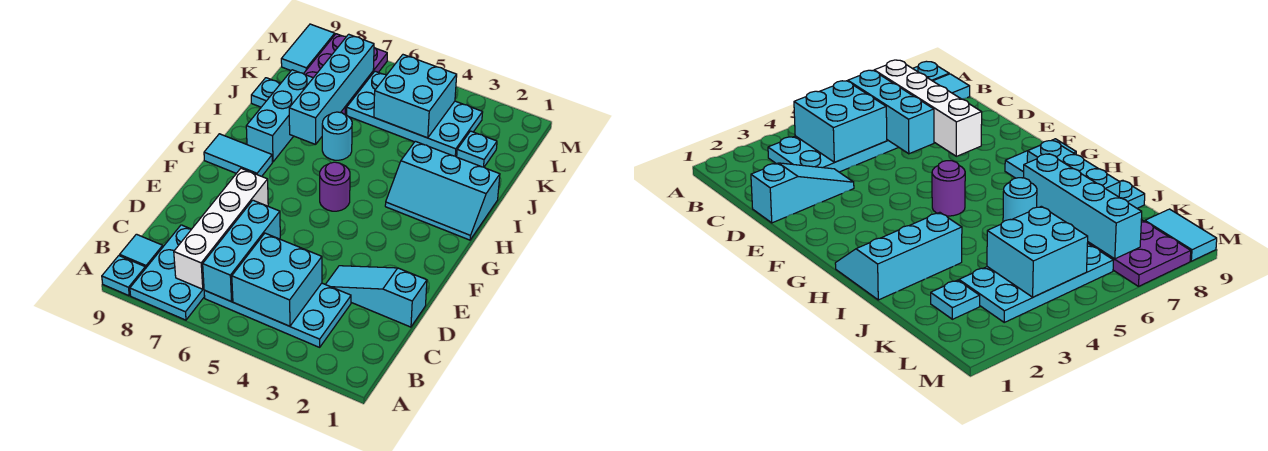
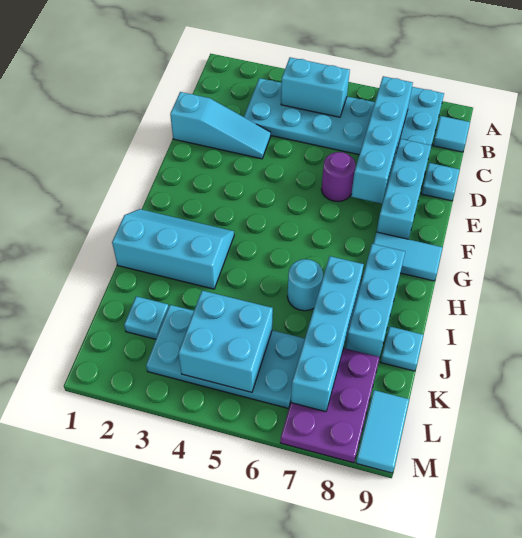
cyan 1x1 plate [102,256,145,296] -> cyan 1x1 plate moved to [422,163,460,201]
cyan 2x2 brick [232,233,322,326] -> cyan 1x2 brick [281,57,350,117]
cyan 1x3 brick [203,200,280,301] -> cyan 1x3 brick moved to [377,139,431,239]
white 1x4 brick [174,168,268,289] -> cyan 1x4 brick [351,76,413,204]
purple 1x1 round brick [320,162,350,211] -> purple 1x1 round brick moved to [321,152,356,202]

